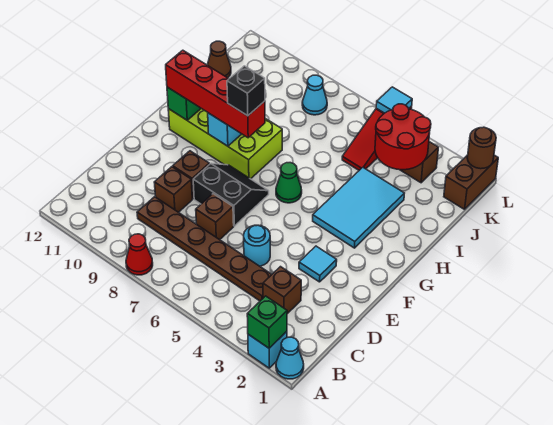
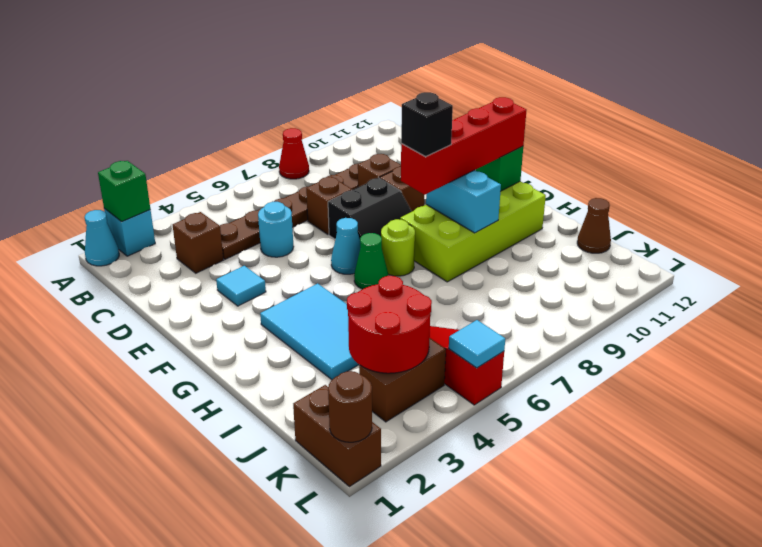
none -> lime 1x1 round brick [381,219,415,276]
cyan 1x1 cone [302,75,327,115] -> cyan 1x1 cone moved to [331,218,361,274]

